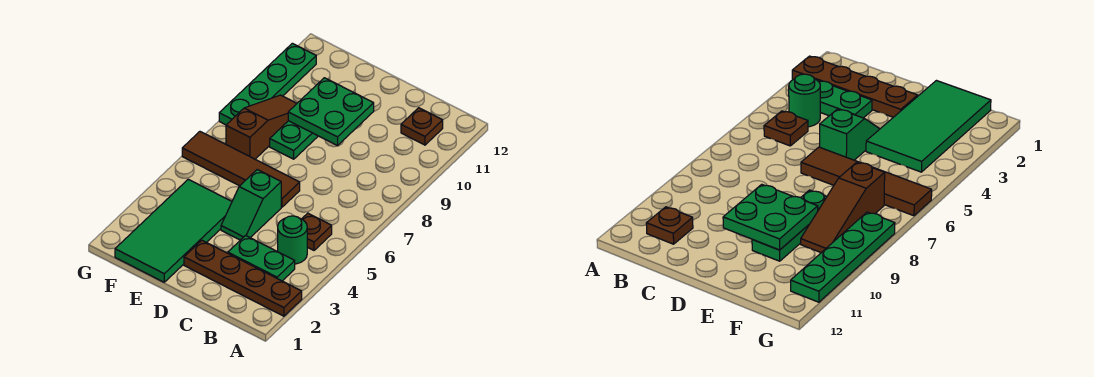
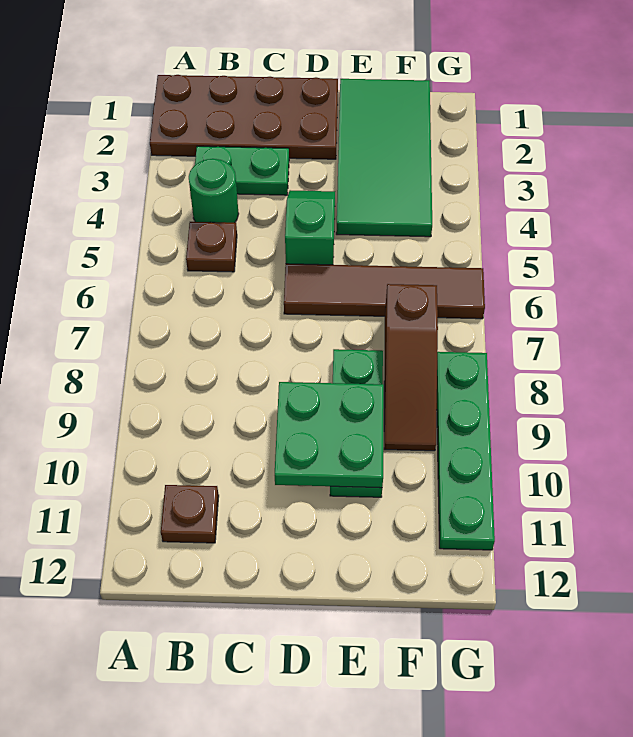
brown 1x4 plate [184,240,302,316] -> brown 2x4 plate [150,75,338,159]

